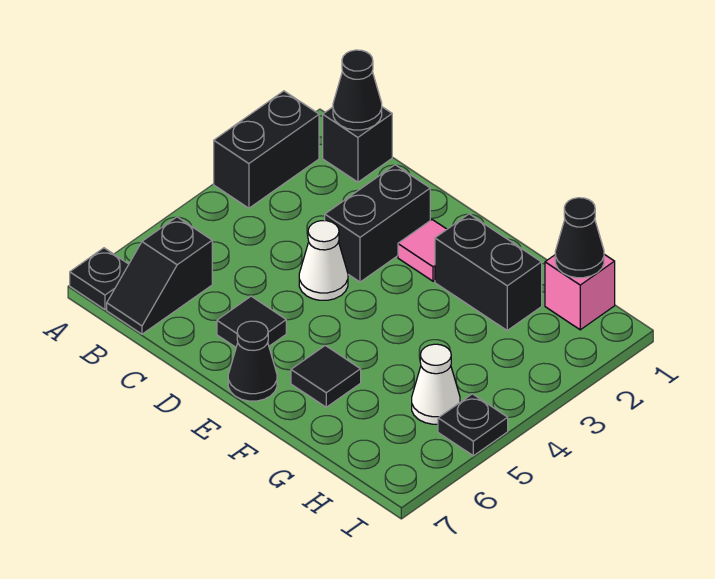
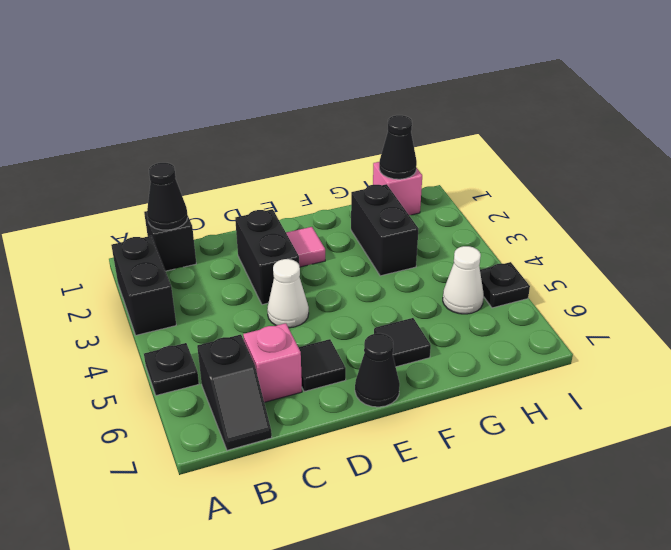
black 1x1 plate [70,248,129,309] -> black 1x1 plate moved to [144,343,199,396]
none -> pink 1x1 brick [243,323,302,402]
black 1x2 brick [435,214,542,330] -> black 1x2 brick turned to [351,184,418,276]

